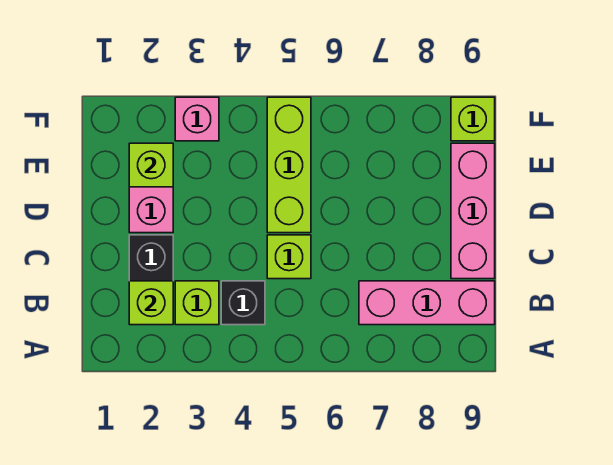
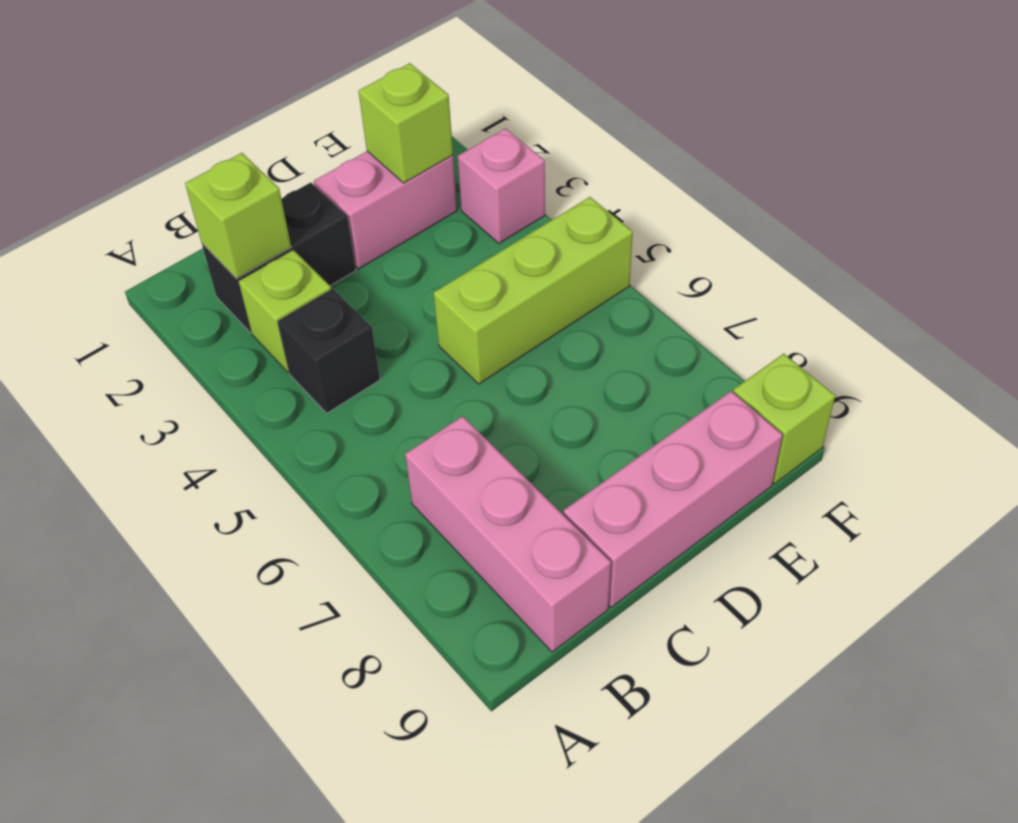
lime 1x1 brick [267,235,311,279] -> none

